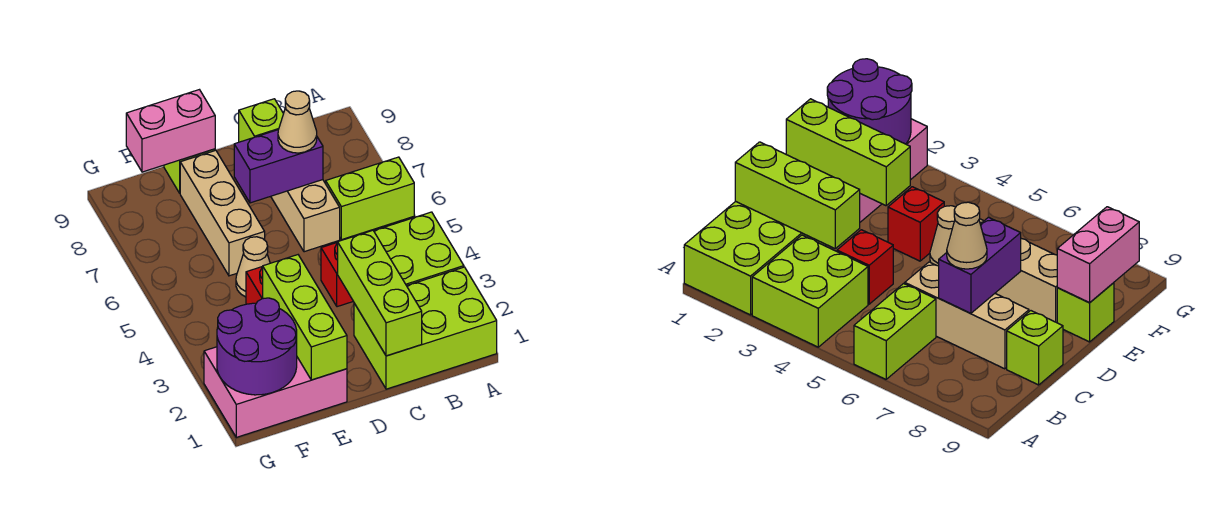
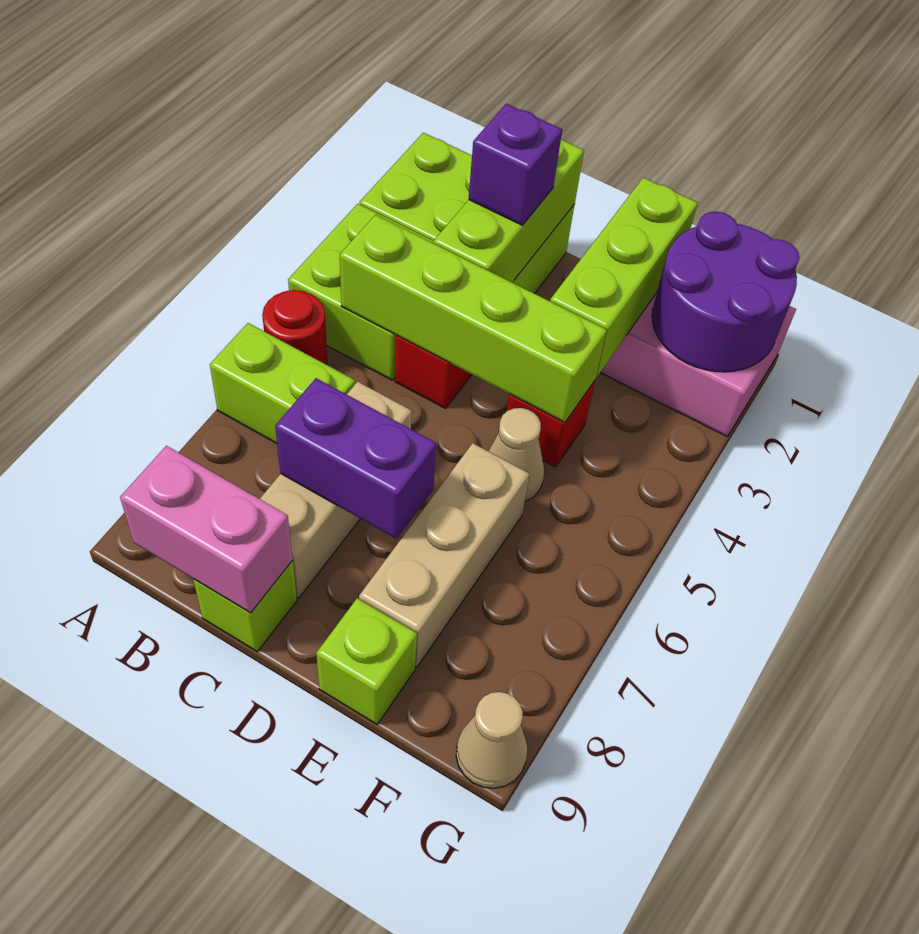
none -> red 1x1 round brick [262,290,327,365]
none -> lime 1x4 brick [340,215,607,423]
none -> purple 1x1 brick [469,104,562,225]
tan 1x1 cone [278,91,317,153] -> tan 1x1 cone moved to [456,692,527,788]
pink 1x2 brick [126,90,215,172] -> pink 1x2 brick moved to [120,446,293,613]

